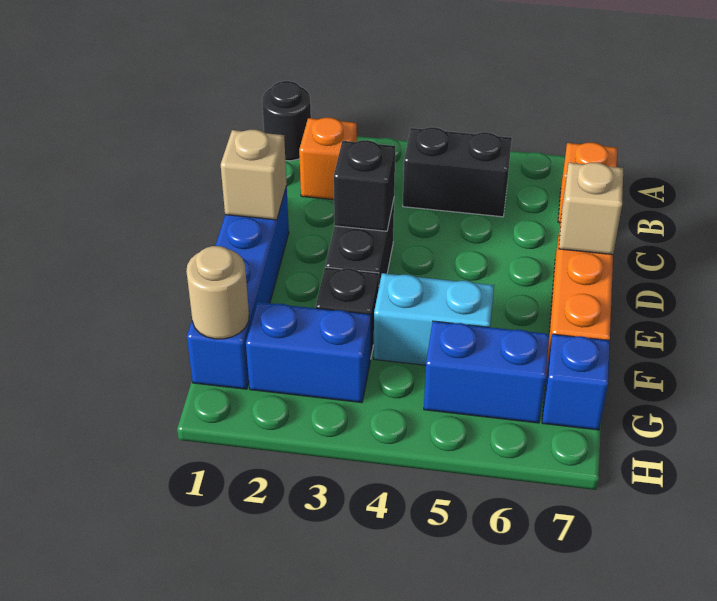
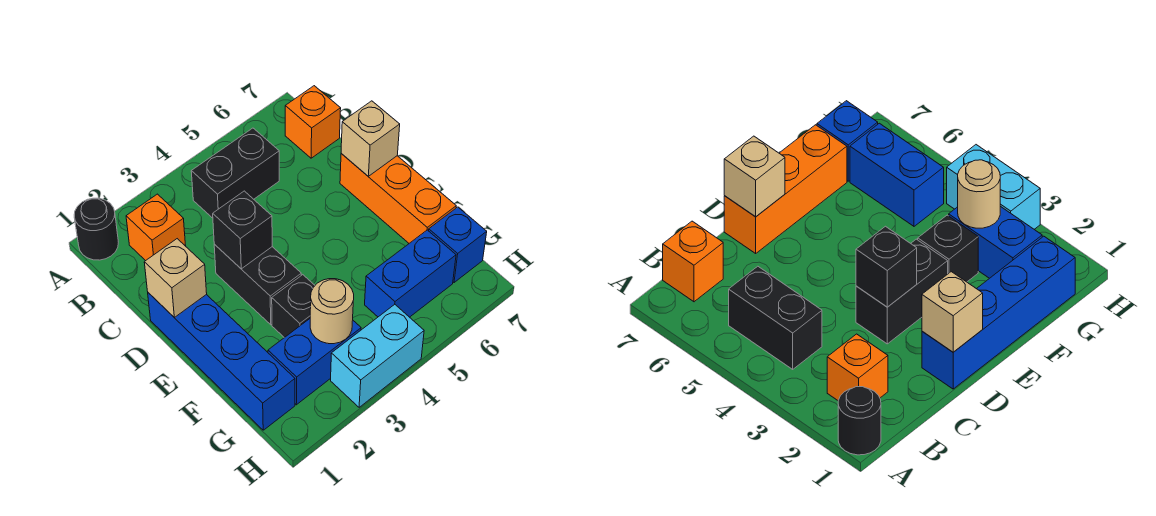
cyan 1x2 brick [374,273,494,365] -> cyan 1x2 brick moved to [331,305,424,407]
tan 1x1 round brick [186,246,249,339] -> tan 1x1 round brick moved to [310,279,354,344]

